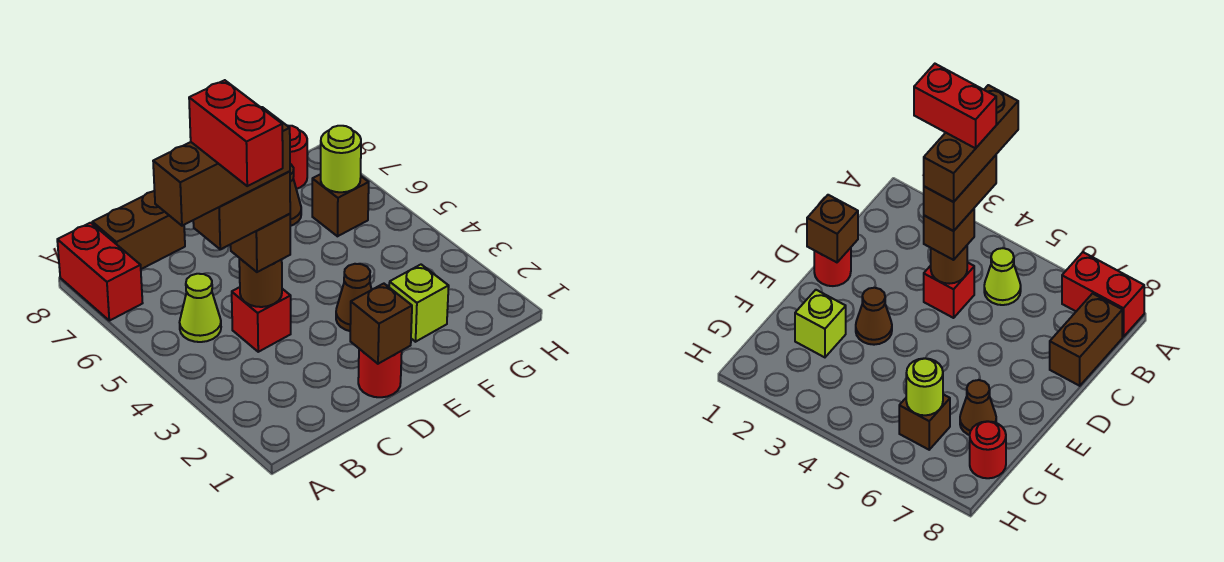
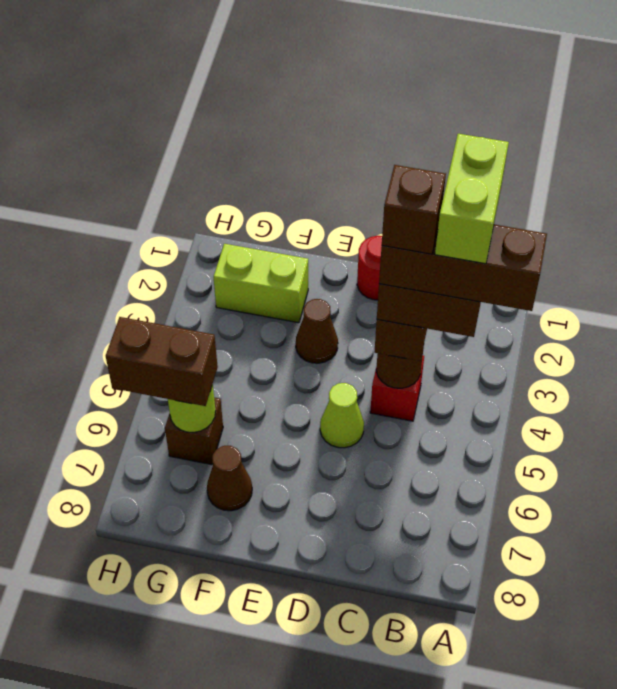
red 1x2 brick [57,223,142,321] -> none
red 1x2 brick [189,80,283,186] -> lime 1x2 brick [435,134,509,264]
lime 1x1 cone [180,274,221,342] -> lime 1x1 cone moved to [320,383,364,448]
brown 1x2 brick [92,191,185,269] -> brown 1x2 brick moved to [106,317,218,406]
brown 1x1 brick [350,284,412,364] -> brown 1x1 brick moved to [382,165,446,254]
lime 1x1 brick [389,265,449,342] -> lime 1x2 brick [214,244,308,323]
red 1x1 round brick [287,125,307,189] -> none

